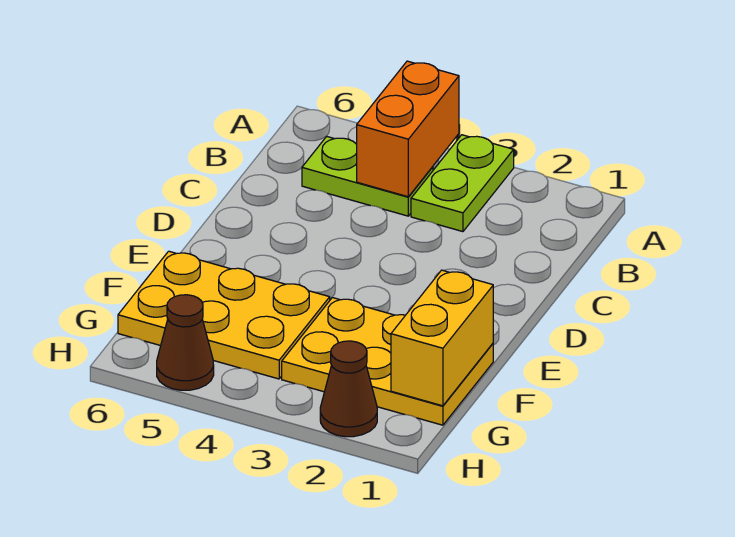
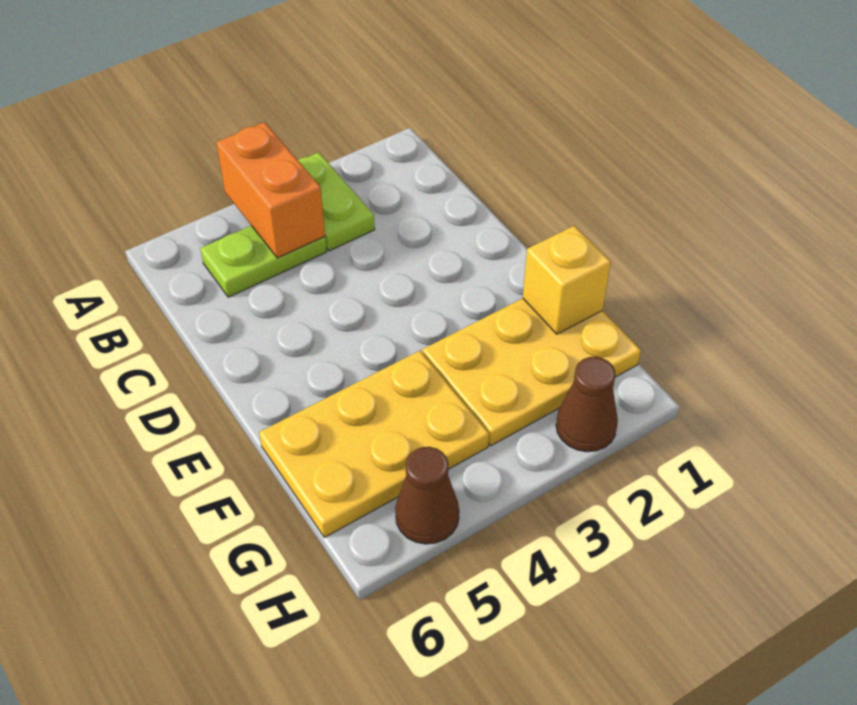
yellow 1x2 brick [391,270,493,406] -> yellow 1x1 brick [523,226,611,334]

